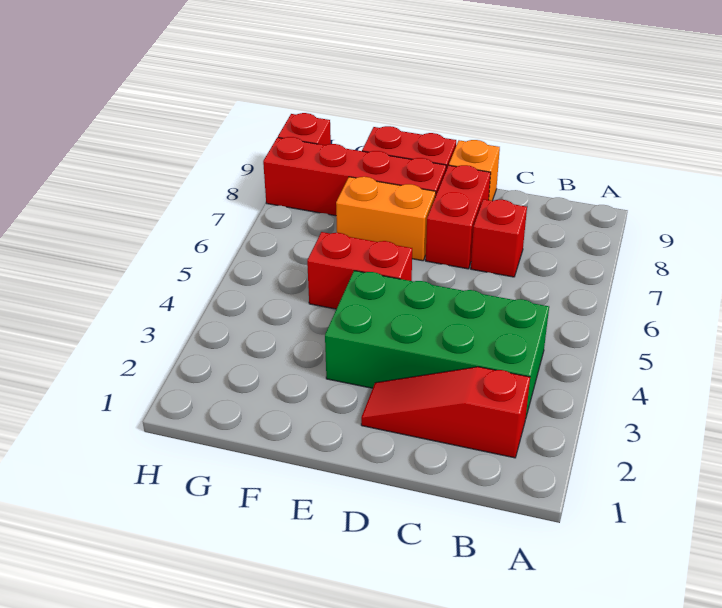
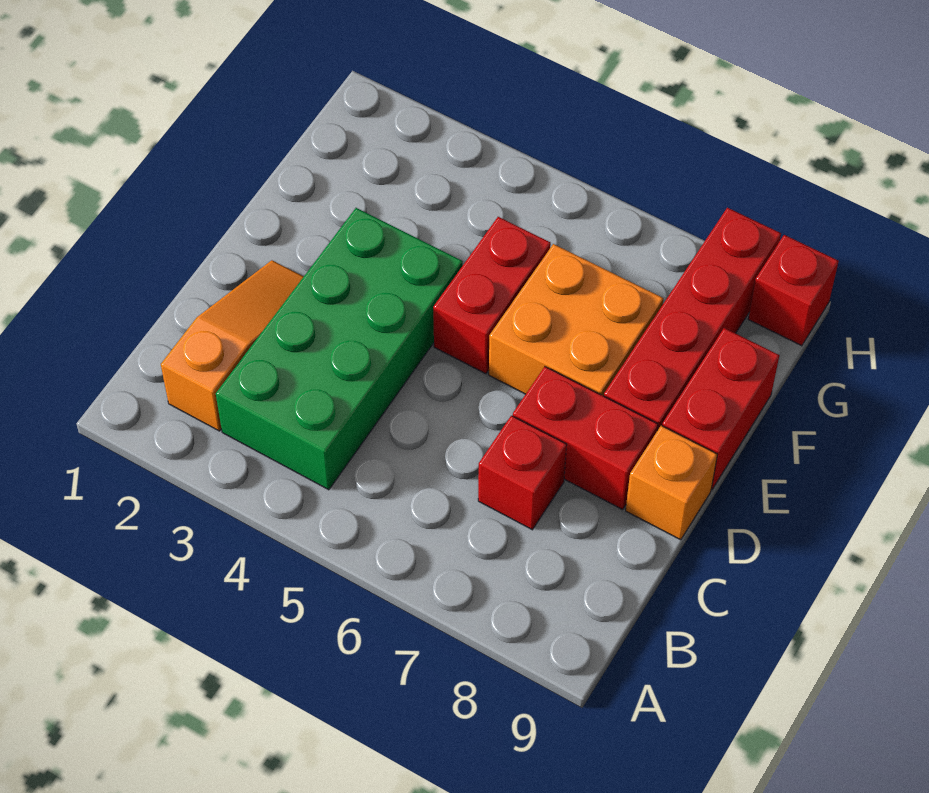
red 1x3 slope [361,367,530,458] -> orange 1x3 slope [161,260,304,431]
orange 1x2 brick [336,177,436,261] -> orange 2x2 brick [489,244,663,396]

